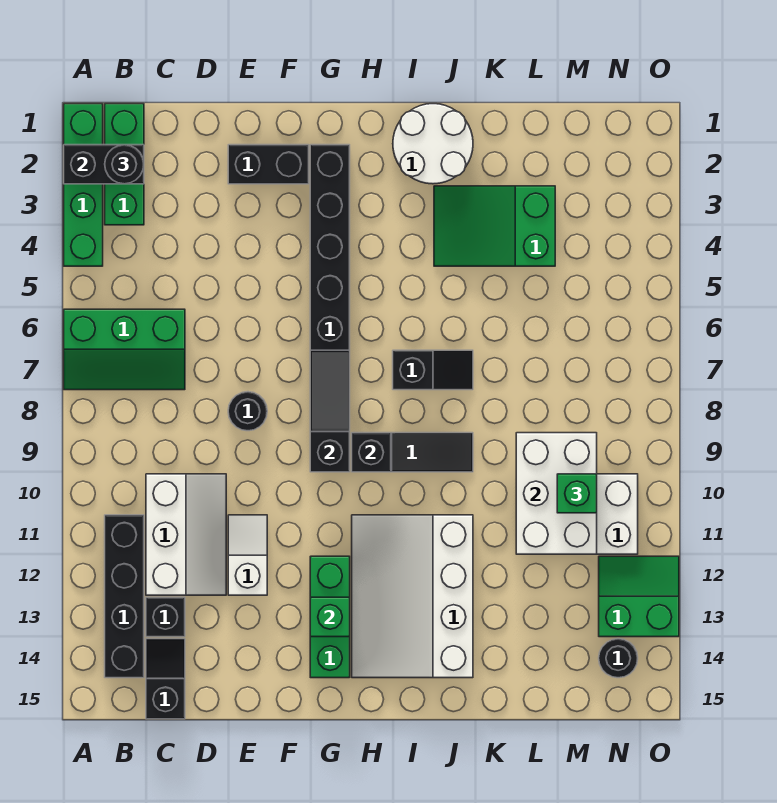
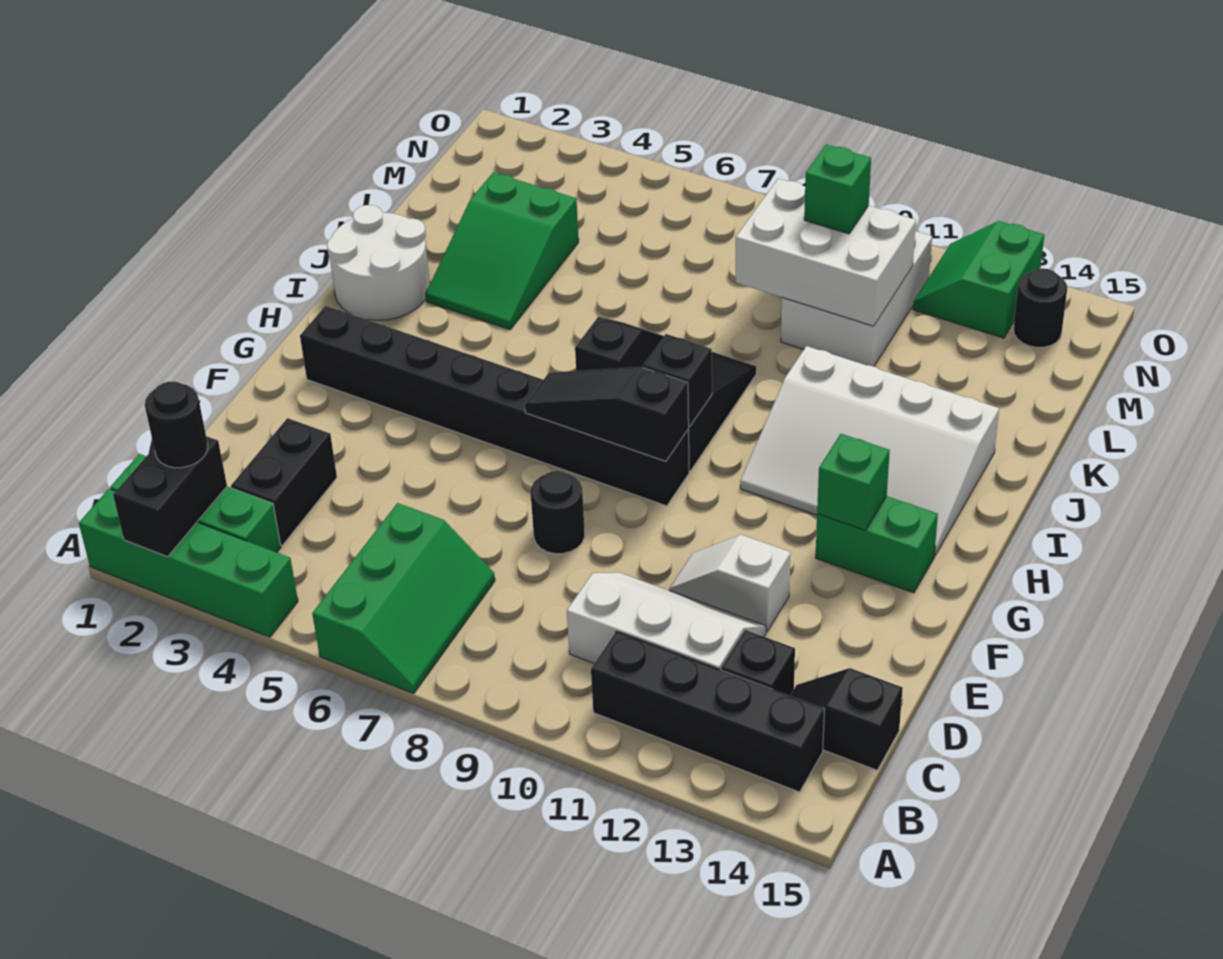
black 1x2 brick [228,145,309,184] -> black 1x2 brick moved to [231,418,337,545]
green 1x3 brick [310,556,350,678] -> green 1x2 brick [815,496,938,593]

